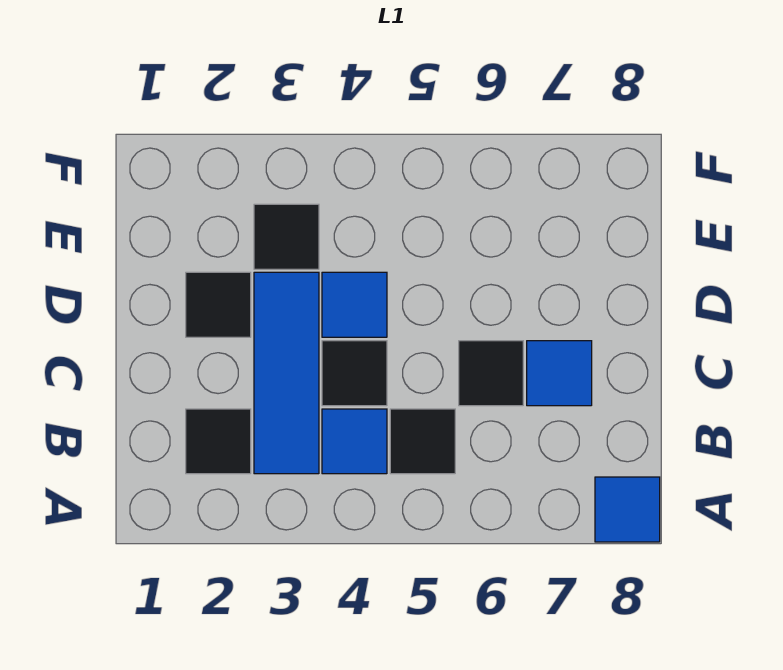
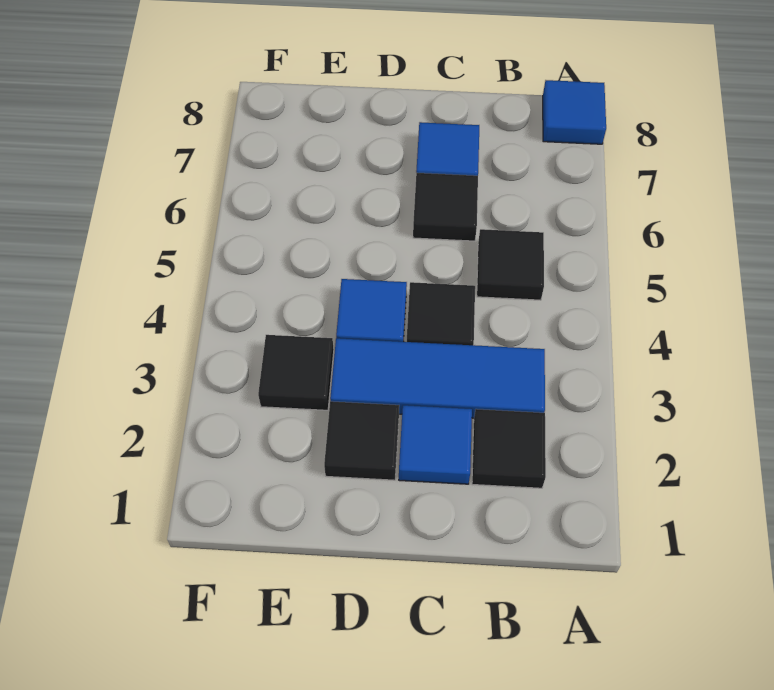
blue 1x1 tile [322,409,387,474] -> blue 1x1 tile moved to [399,405,472,484]

